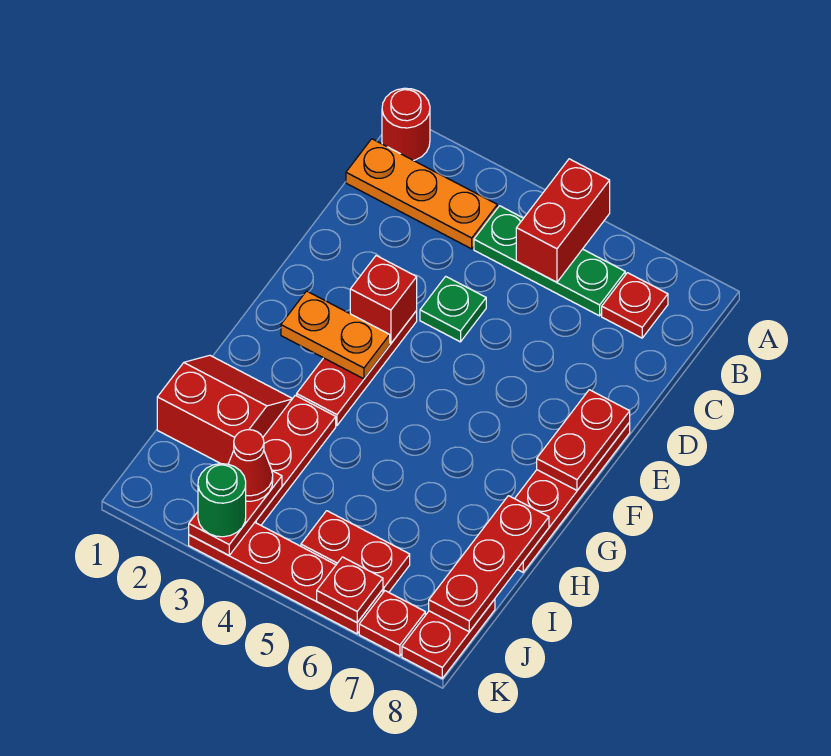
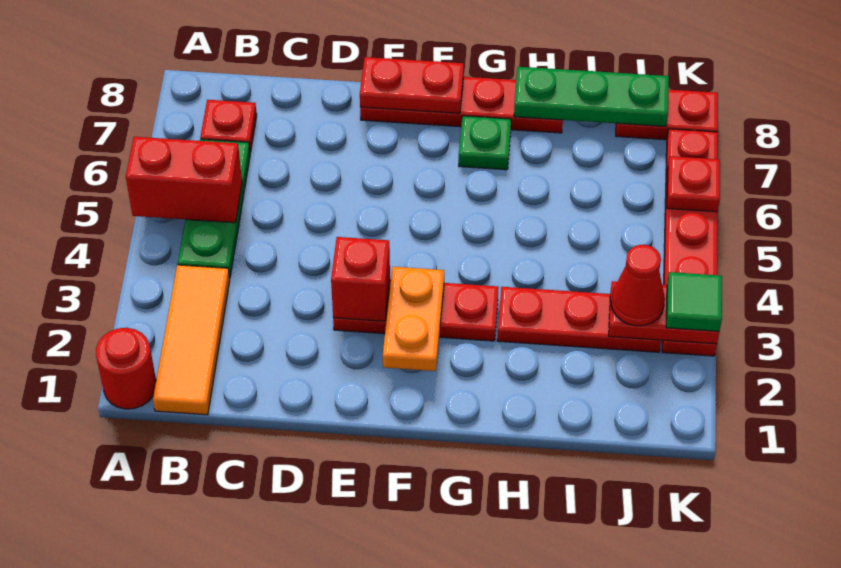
orange 1x3 plate [346,139,497,249] -> orange 1x3 tile [153,265,230,415]
green 1x1 plate [420,276,486,342] -> green 1x1 plate moved to [459,116,511,170]
red 2x2 slope [157,355,292,464] -> none
red 1x3 plate [429,496,549,632] -> green 1x3 plate [514,67,669,126]
red 1x2 plate [301,511,410,592] -> none
green 1x1 round brick [198,464,246,537] -> green 1x1 tile [666,272,722,331]

